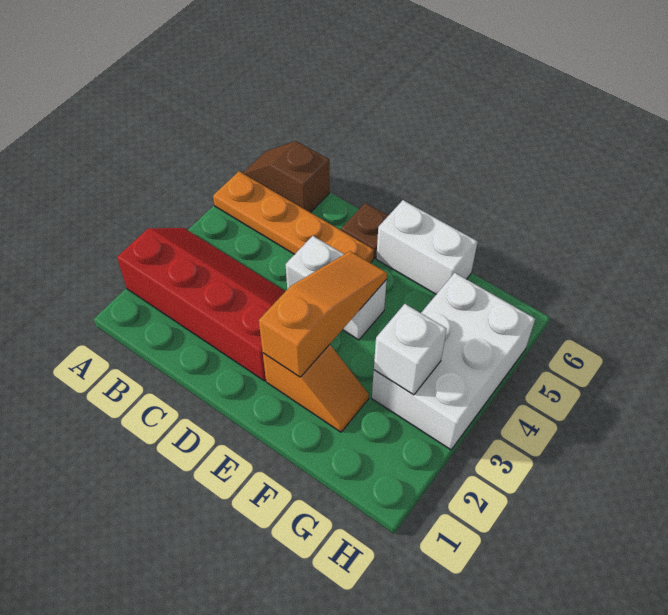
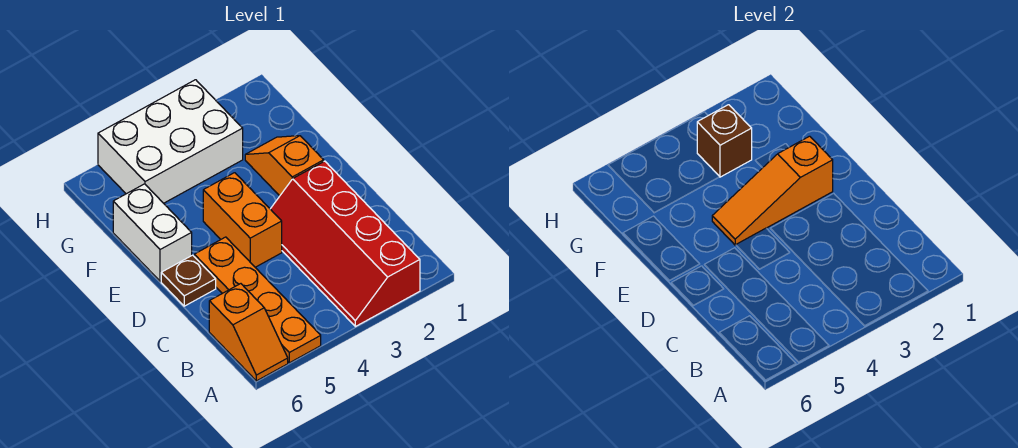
brown 1x2 slope [243,141,329,213] -> orange 1x2 slope [209,284,288,381]
white 1x2 brick [286,236,387,340] -> orange 1x2 brick [203,173,282,267]
white 1x1 brick [374,304,447,395] -> brown 1x1 brick [697,105,752,177]

